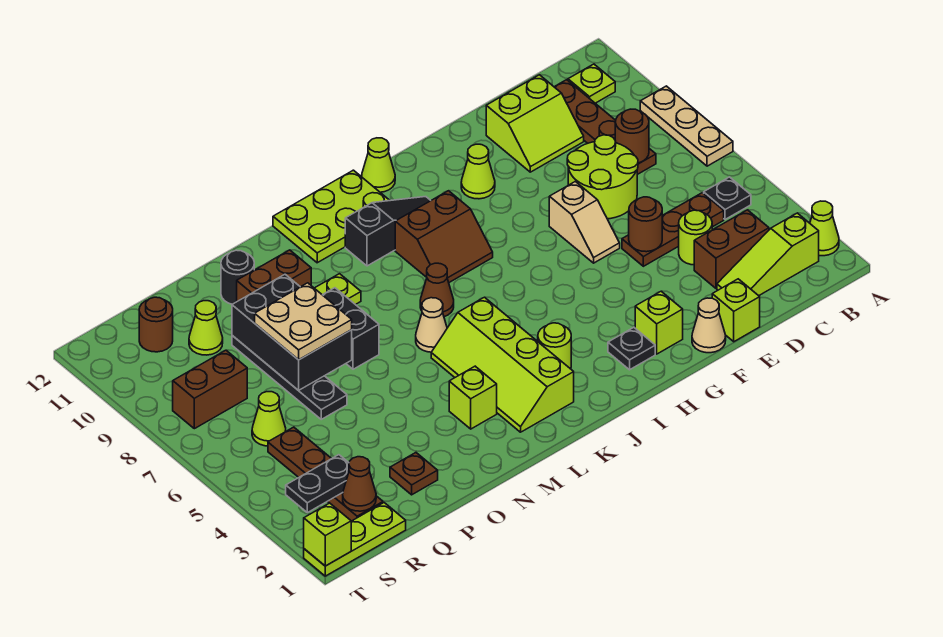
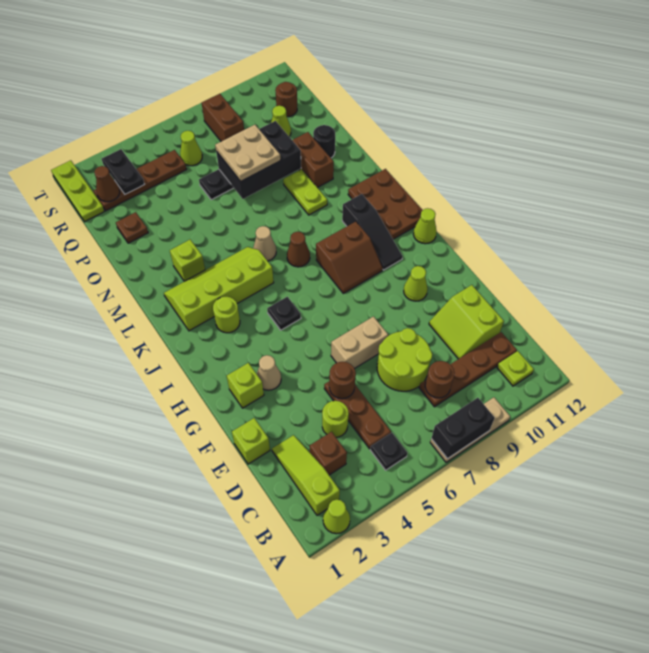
brown 1x2 brick [694,210,769,288] -> brown 1x1 brick [310,432,347,475]
tan 1x1 cone [692,298,726,353] -> tan 1x1 cone moved to [257,355,281,390]
tan 1x2 slope [549,181,620,263] -> tan 1x2 brick [331,317,388,369]
black 1x1 plate [608,327,655,370] -> black 1x1 plate moved to [267,297,301,330]
brown 2x2 slope [395,191,493,282] -> brown 2x2 slope turned to [316,222,383,293]
lime 2x3 plate [273,170,390,263] -> brown 2x3 plate [348,169,423,239]
black 1x2 brick [323,288,379,369] -> black 1x2 brick moved to [431,398,495,459]
lime 1x1 brick [304,503,351,566] -> none

